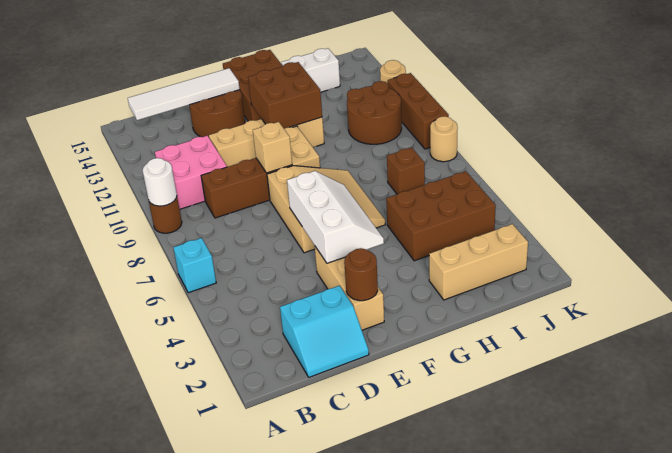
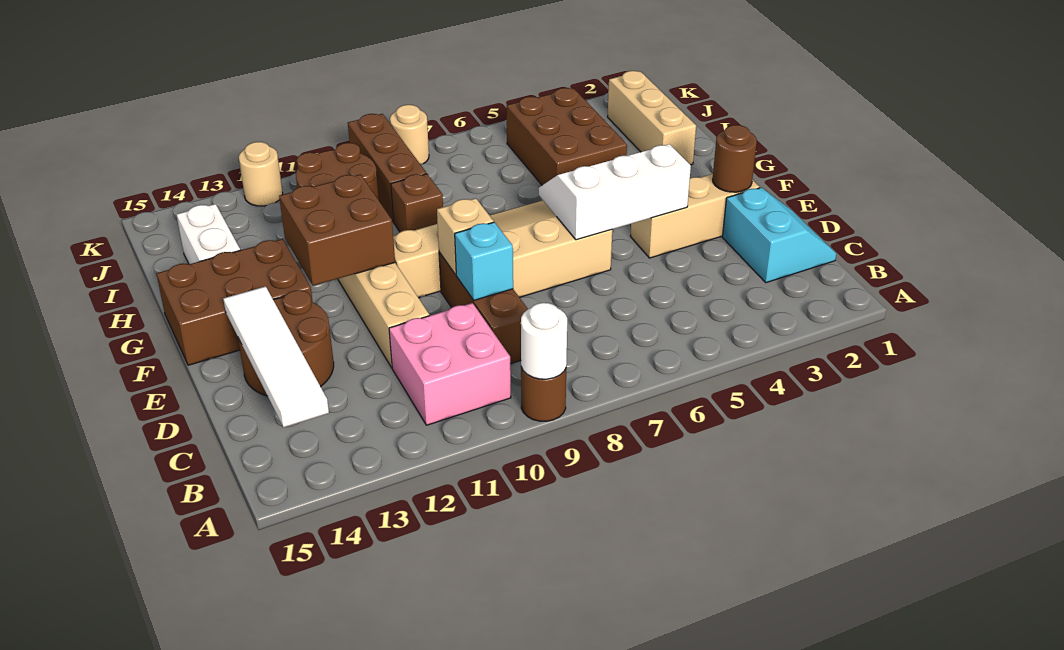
cyan 1x1 brick [173,238,216,293] -> cyan 1x1 brick moved to [455,222,513,300]
brown 1x1 brick [387,147,425,194] -> brown 1x1 brick moved to [391,174,443,232]
brown 1x3 brick [388,73,449,149] -> brown 1x3 brick turned to [348,114,427,222]

